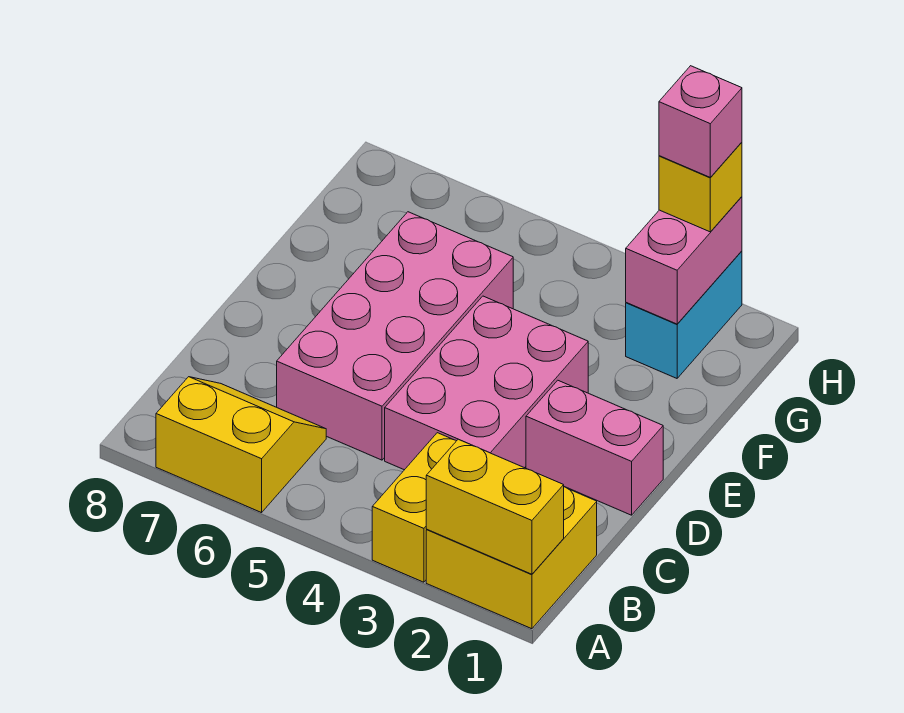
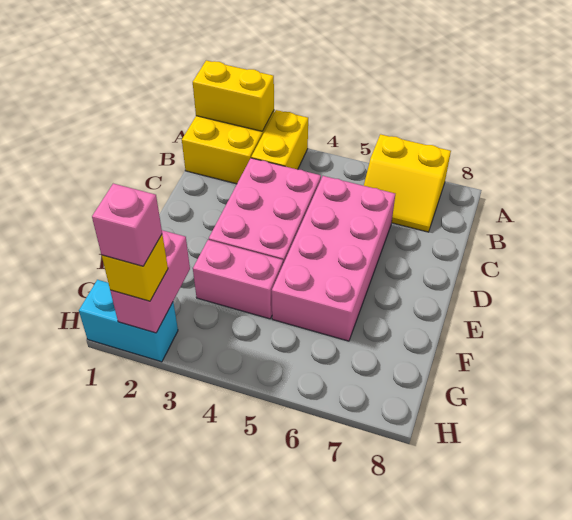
pink 1x2 brick [526,380,663,515] -> pink 1x2 brick moved to [193,240,283,319]
cyan 1x2 brick [626,251,742,378] -> cyan 1x2 brick turned to [79,280,178,362]

